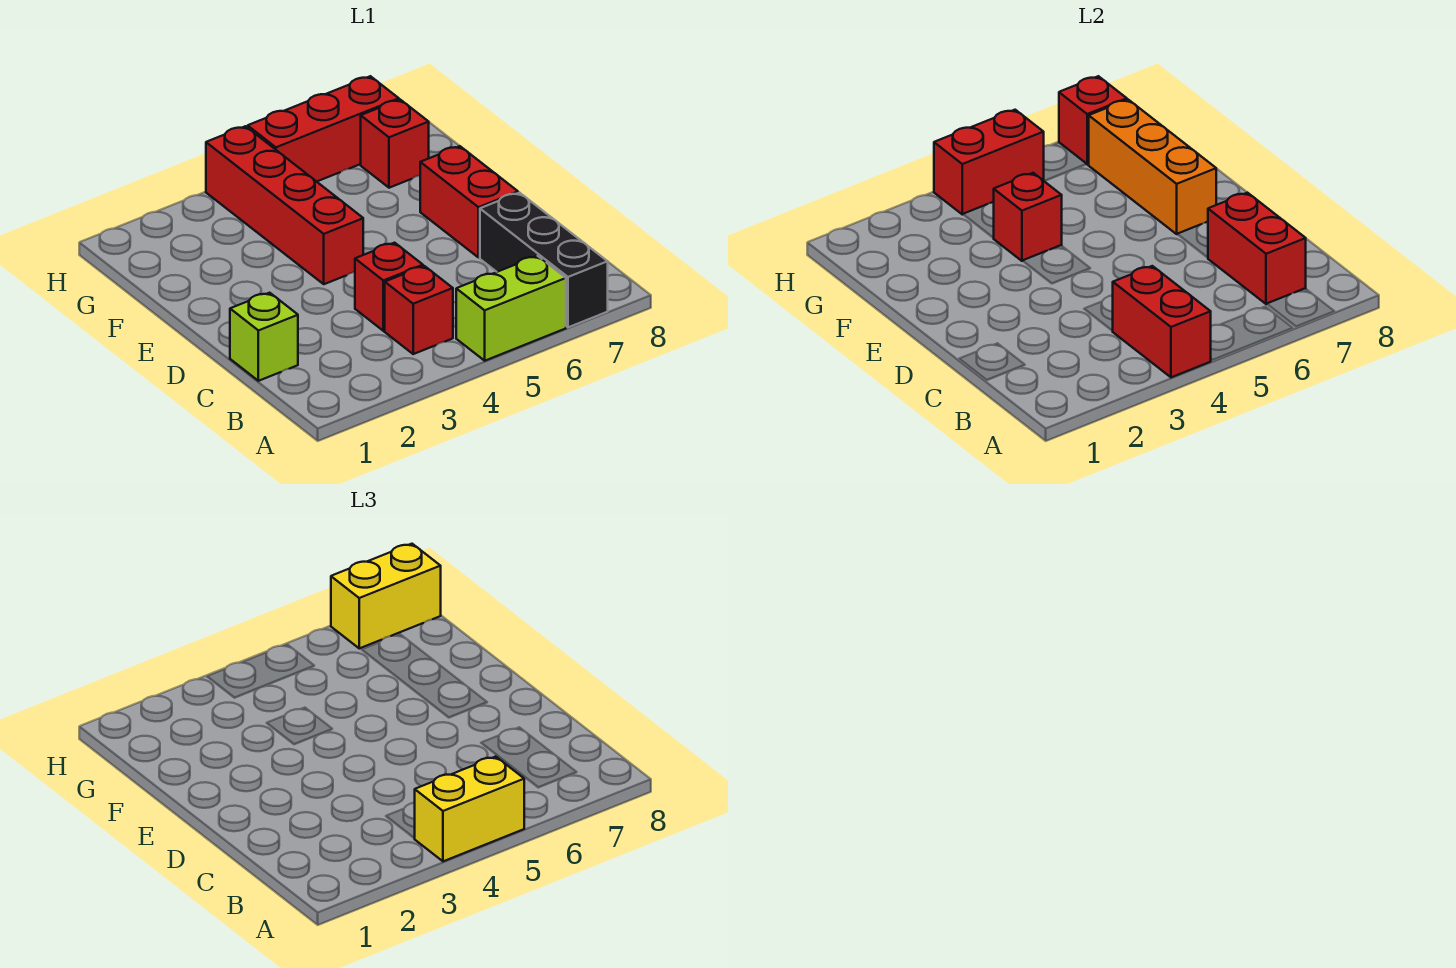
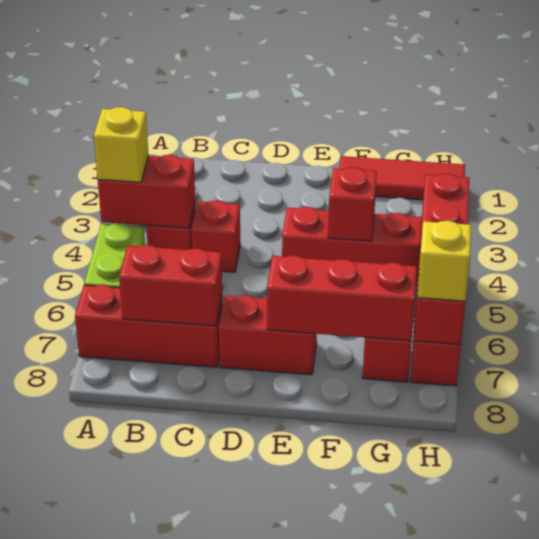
yellow 1x2 brick [415,757,524,861] -> yellow 1x1 brick [94,107,148,182]
black 1x3 brick [480,193,608,327] -> red 1x3 brick [75,285,223,367]
lime 1x1 brick [230,293,298,381] -> none
orange 1x3 brick [1089,100,1216,234] -> red 1x3 brick [267,255,417,341]
none -> red 1x3 tile [339,156,465,200]
yellow 1x2 brick [331,544,441,648] -> yellow 1x1 brick [417,221,471,301]

